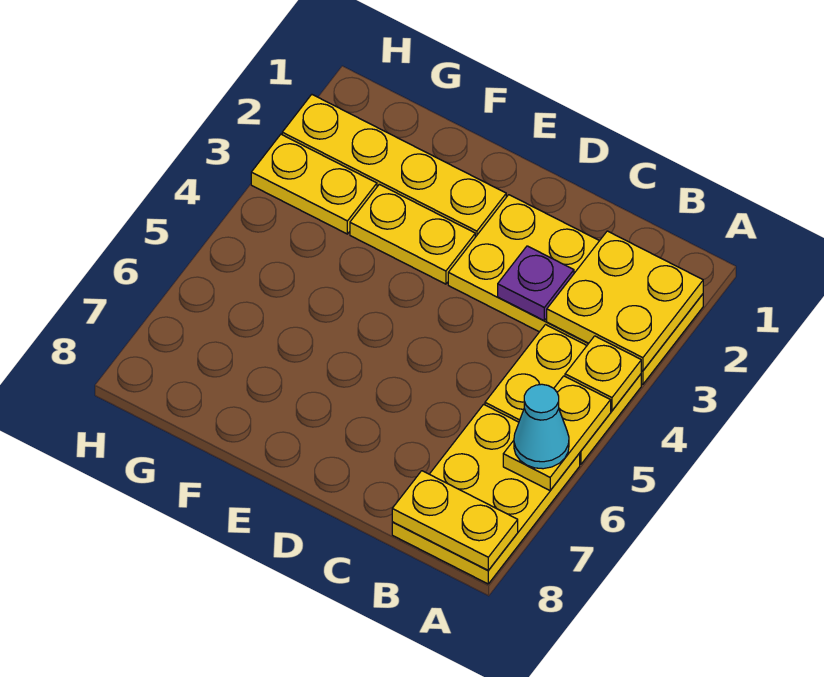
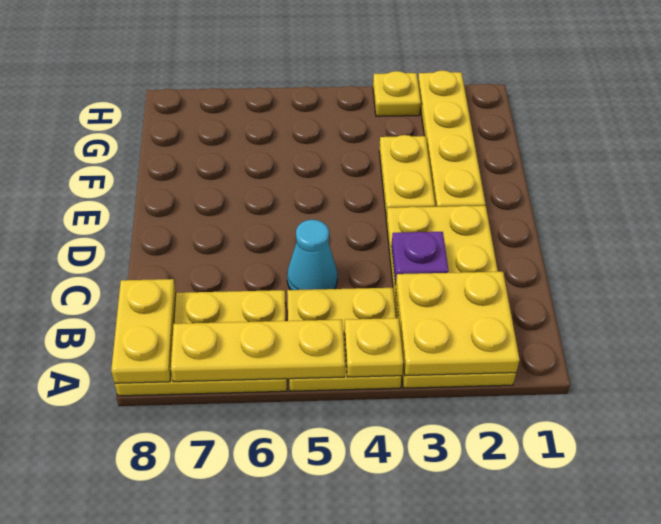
yellow 1x2 plate [503,376,611,490] -> yellow 1x3 plate [171,320,345,382]
cyan 1x1 cone [514,384,569,469] -> cyan 1x1 cone moved to [287,220,337,290]
yellow 1x2 plate [251,134,377,234] -> yellow 1x1 plate [373,71,421,116]

